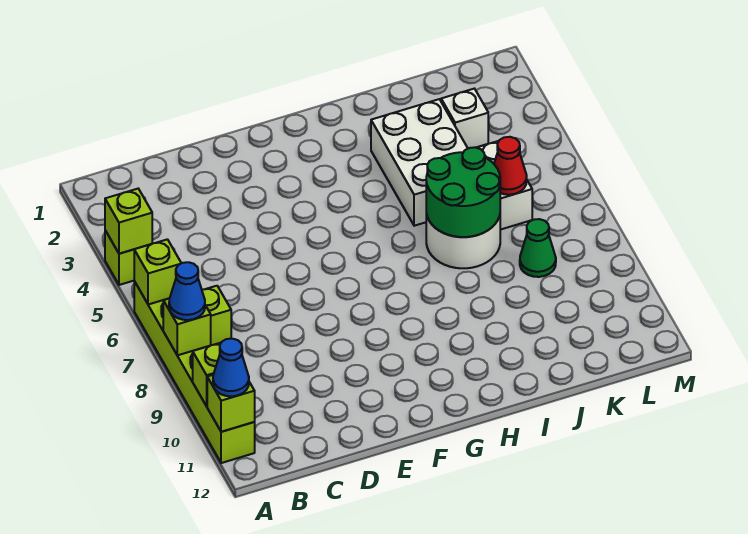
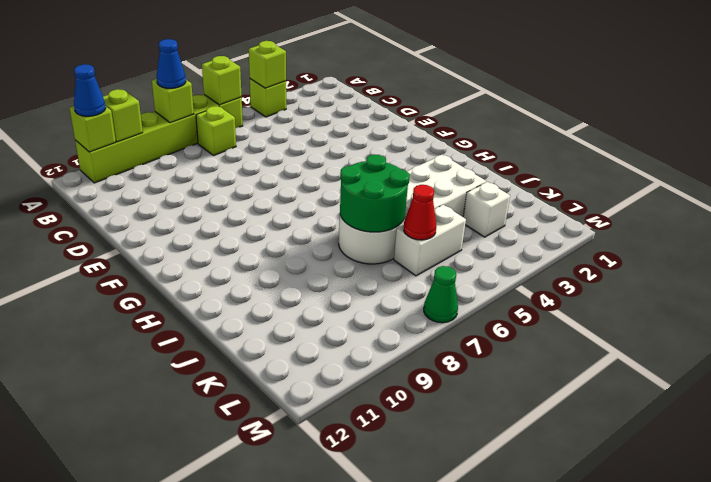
green 1x1 cone [520,219,556,277] -> green 1x1 cone moved to [424,266,458,323]

